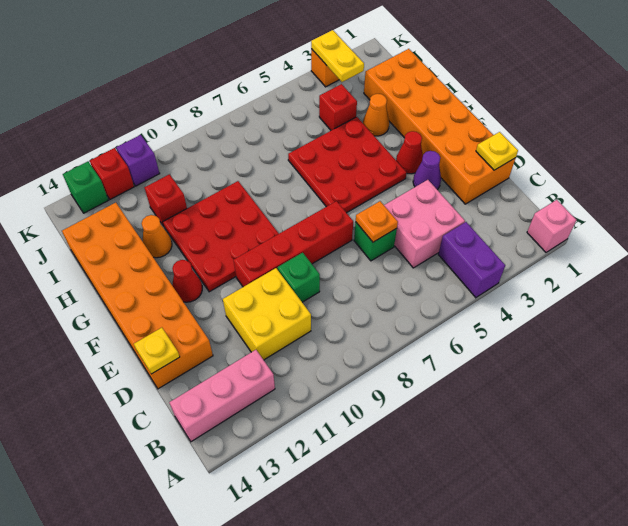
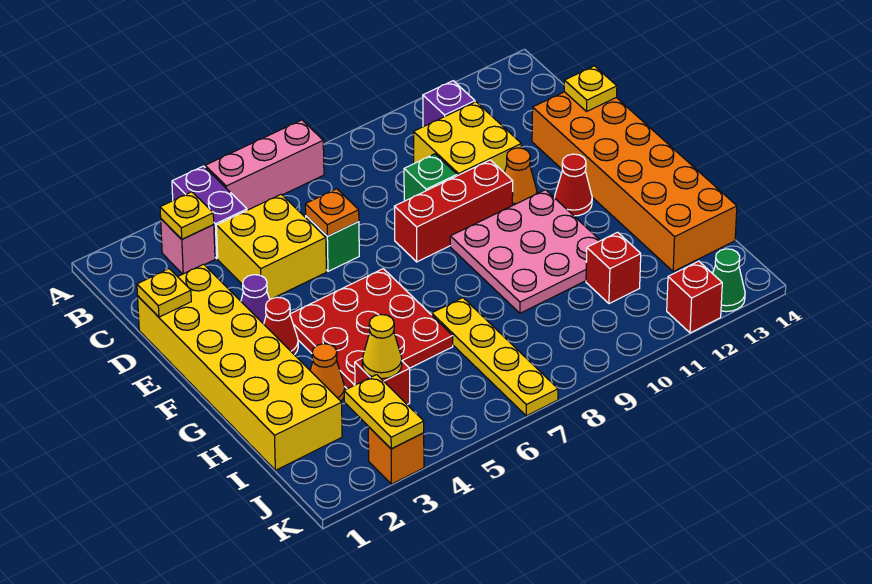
pink 1x1 brick [527,200,576,252] -> pink 1x1 brick moved to [161,219,215,274]
none -> yellow 1x1 plate [160,192,214,239]
pink 1x3 brick [169,350,275,442] -> pink 1x3 brick moved to [205,120,324,210]
pink 2x2 brick [384,180,465,268] -> yellow 2x2 brick [216,194,326,299]
orange 2x6 brick [364,49,516,204] -> yellow 2x6 brick [138,264,342,470]
red 1x4 brick [234,201,353,287] -> red 1x3 brick [394,160,513,262]
red 3x3 plate [163,181,279,292] -> pink 3x3 plate [450,190,600,313]
none -> yellow 1x4 plate [432,298,558,416]
orange 1x1 cone [142,215,172,258] -> orange 1x1 cone moved to [504,148,537,206]
none -> yellow 1x1 cone [362,314,402,379]
purple 1x1 brick [116,135,160,186] -> purple 1x1 brick moved to [423,81,475,127]
green 1x1 brick [63,162,108,213] -> green 1x1 cone [712,249,745,312]

